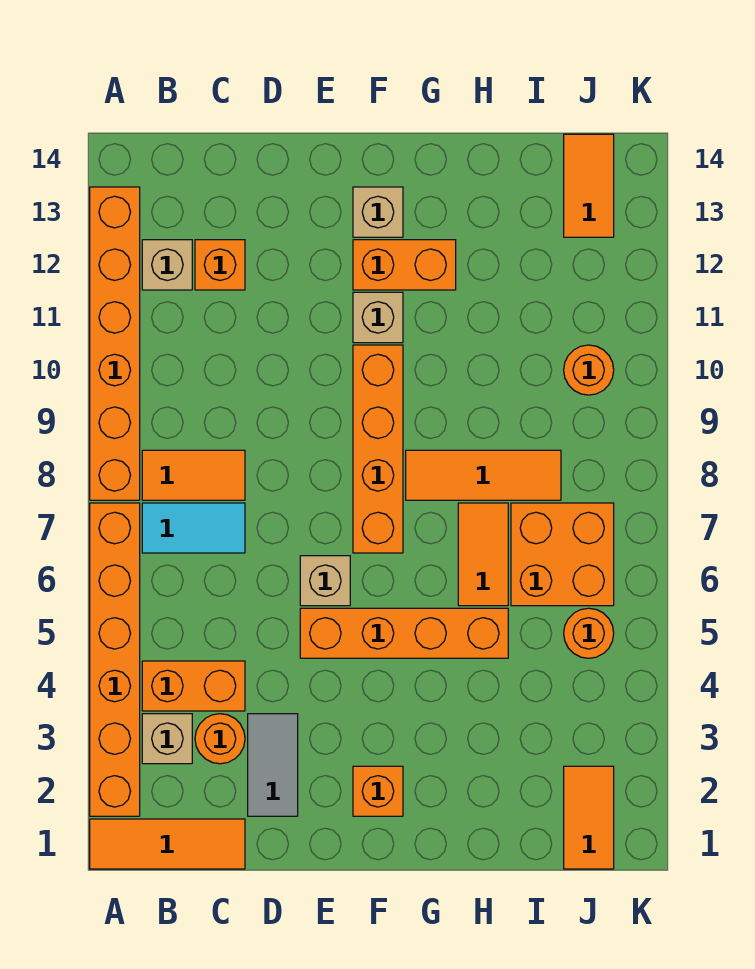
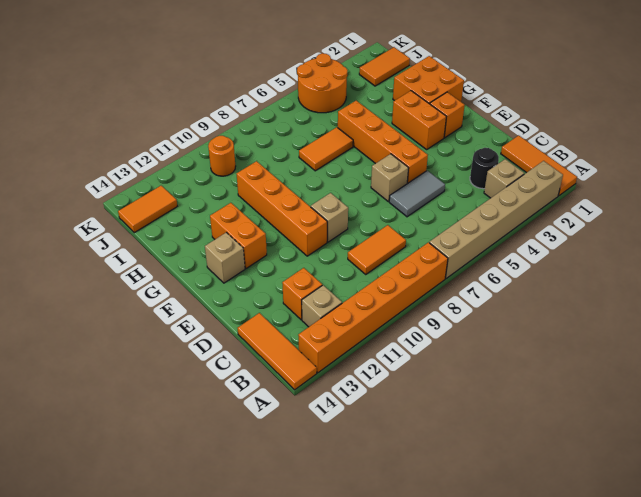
orange 1x6 brick [90,503,140,816] -> tan 1x6 brick [429,161,563,279]
orange 1x2 brick [142,661,245,711] -> orange 1x2 brick moved to [392,91,446,149]
cyan 1x2 tile [142,503,245,553] -> none
orange 1x2 tile [142,450,245,500] -> orange 1x2 tile turned to [348,225,406,274]
orange 1x1 round brick [195,714,245,764] -> black 1x1 round brick [470,148,499,189]
grey 1x2 tile [248,714,298,816] -> grey 1x2 tile moved to [389,171,445,217]
orange 1x4 brick [353,345,403,553] -> orange 1x4 brick turned to [237,161,327,256]
tan 1x1 brick [353,292,403,343] -> tan 1x1 brick moved to [311,193,348,242]
orange 1x3 tile [406,450,561,500] -> orange 1x3 tile moved to [238,313,317,390]
orange 2x2 brick [511,503,614,606] -> orange 2x2 brick moved to [393,56,464,104]
orange 1x1 round brick [564,608,614,658] -> orange 2x2 round brick [297,53,347,113]

